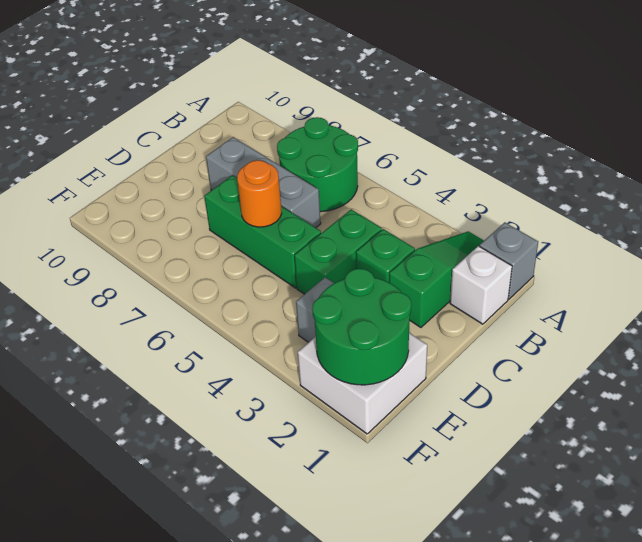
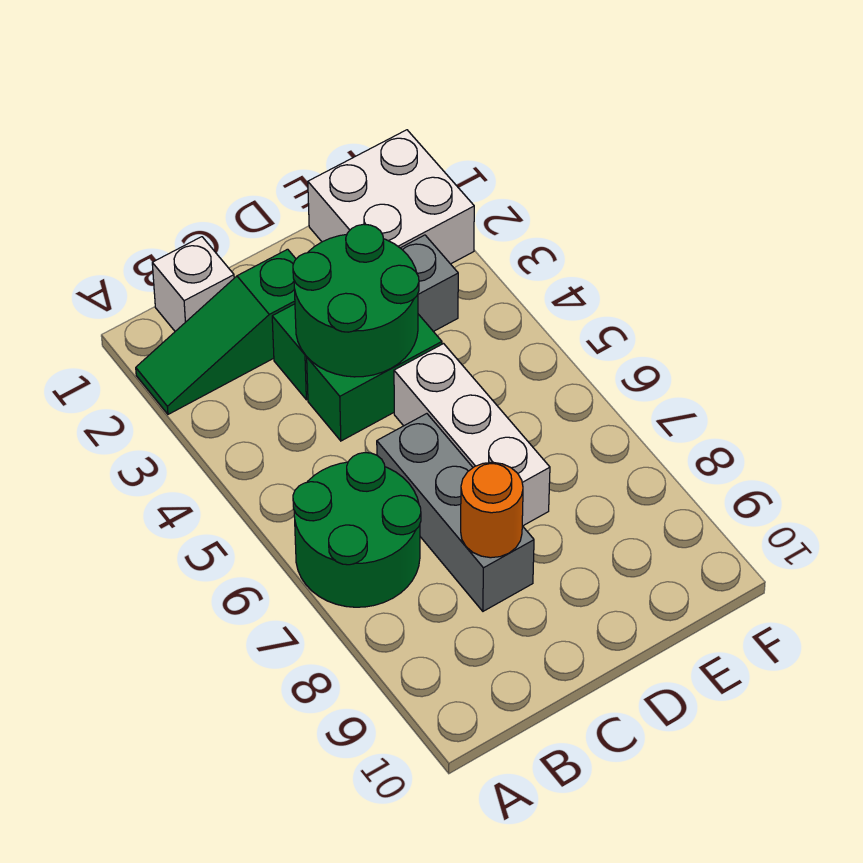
grey 1x1 brick [480,222,538,299] -> none
green 1x3 brick [204,175,321,288] -> white 1x3 brick [394,344,550,526]
orange 1x1 round brick [237,160,282,227] -> orange 1x1 round brick moved to [461,462,523,558]
green 2x2 round brick [312,269,411,385] -> green 2x2 round brick moved to [293,224,419,377]

